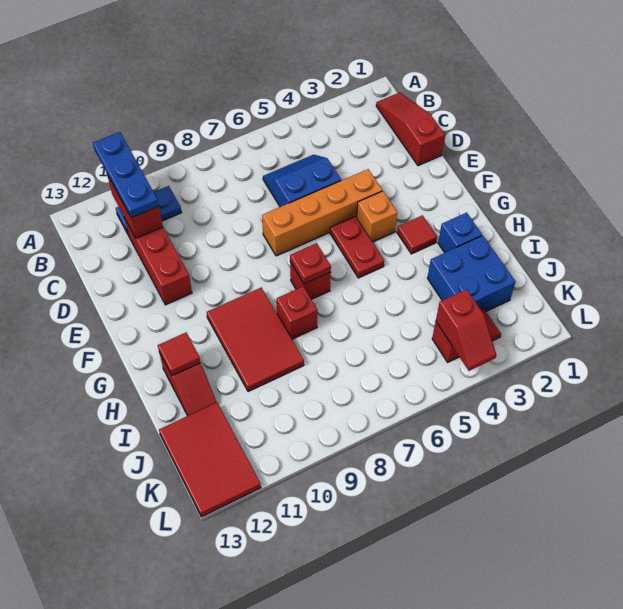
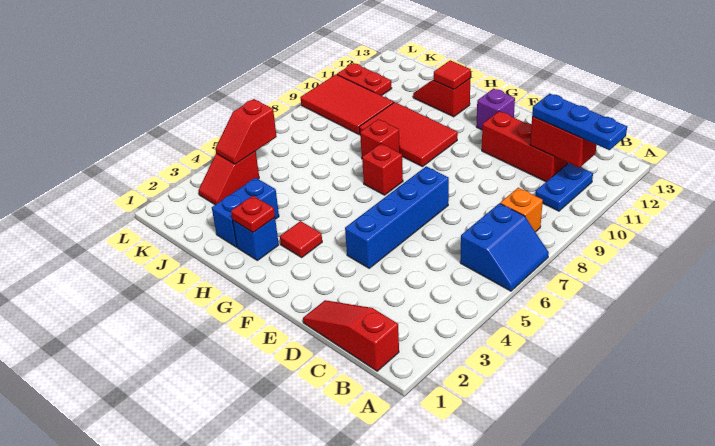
red 1x3 slope [376,92,445,166] -> red 1x3 slope turned to [303,300,399,371]
blue 2x2 slope [263,155,341,207] -> blue 2x2 slope moved to [460,203,549,291]
orange 1x4 brick [262,169,382,256] -> blue 1x4 brick [345,166,449,268]
orange 1x1 brick [357,191,397,242] -> orange 1x1 brick moved to [500,188,543,232]
red 1x2 plate [330,216,384,278] -> red 1x2 plate moved to [337,63,392,96]
none -> purple 1x1 brick [477,89,515,130]
red 1x1 plate [290,243,331,284] -> red 1x1 plate moved to [231,196,275,232]
blue 2x2 brick [428,236,516,311] -> blue 1x2 brick [212,178,279,247]
red 2x3 tile [159,402,261,517] -> red 2x3 tile moved to [300,74,394,134]
red 1x2 slope [436,289,496,371] -> red 1x2 slope turned to [215,99,277,164]

